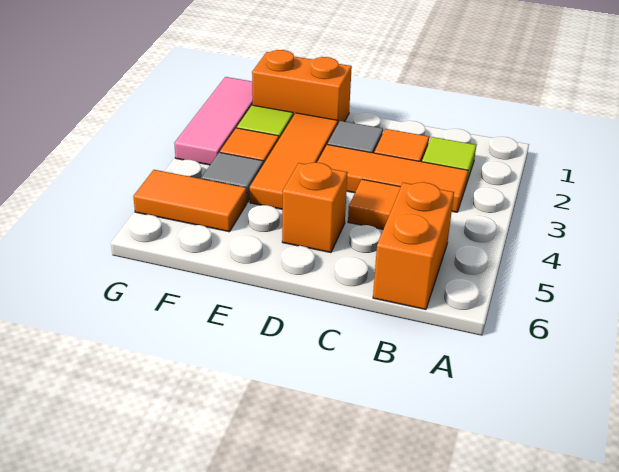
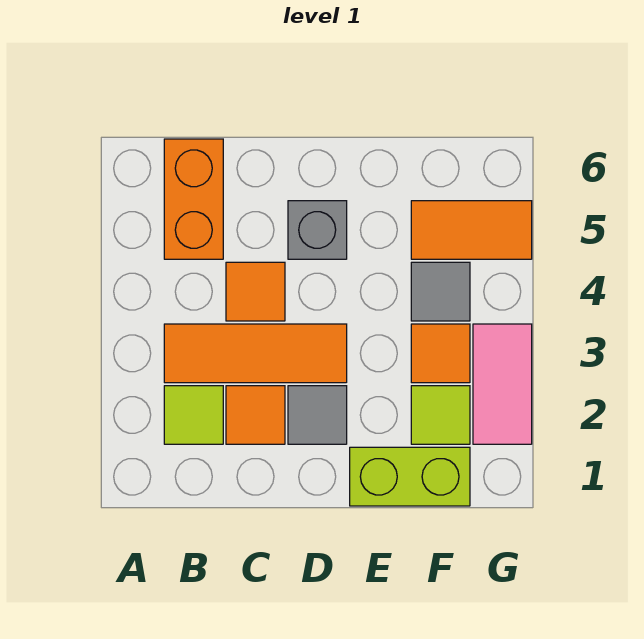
orange 1x1 brick [282,163,348,253] -> grey 1x1 brick [288,201,347,259]
orange 1x2 brick [252,50,352,123] -> lime 1x2 brick [350,447,470,506]
orange 1x3 tile [250,113,338,209] -> none
pink 1x3 tile [174,77,253,165] -> pink 1x2 tile [473,324,532,444]

